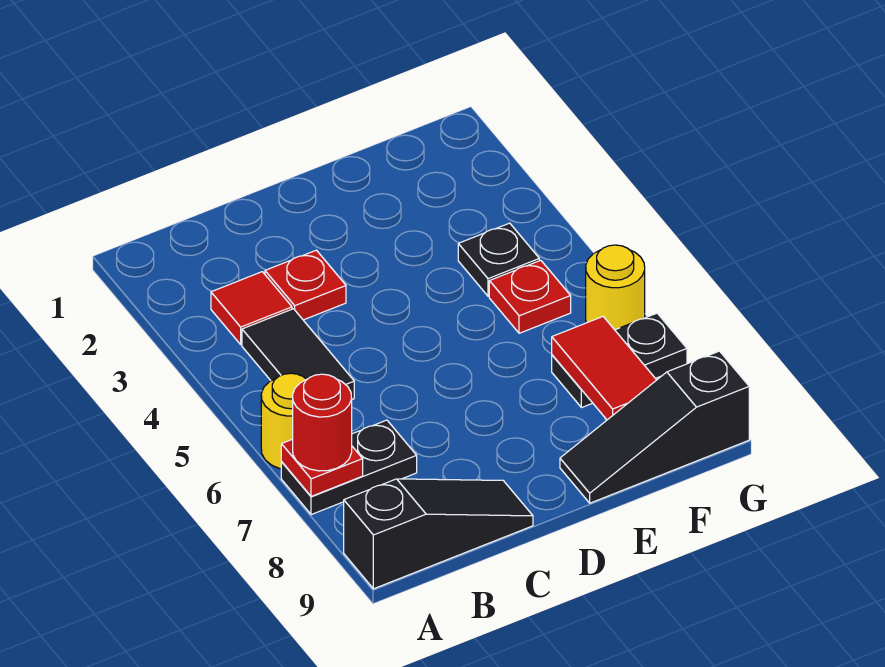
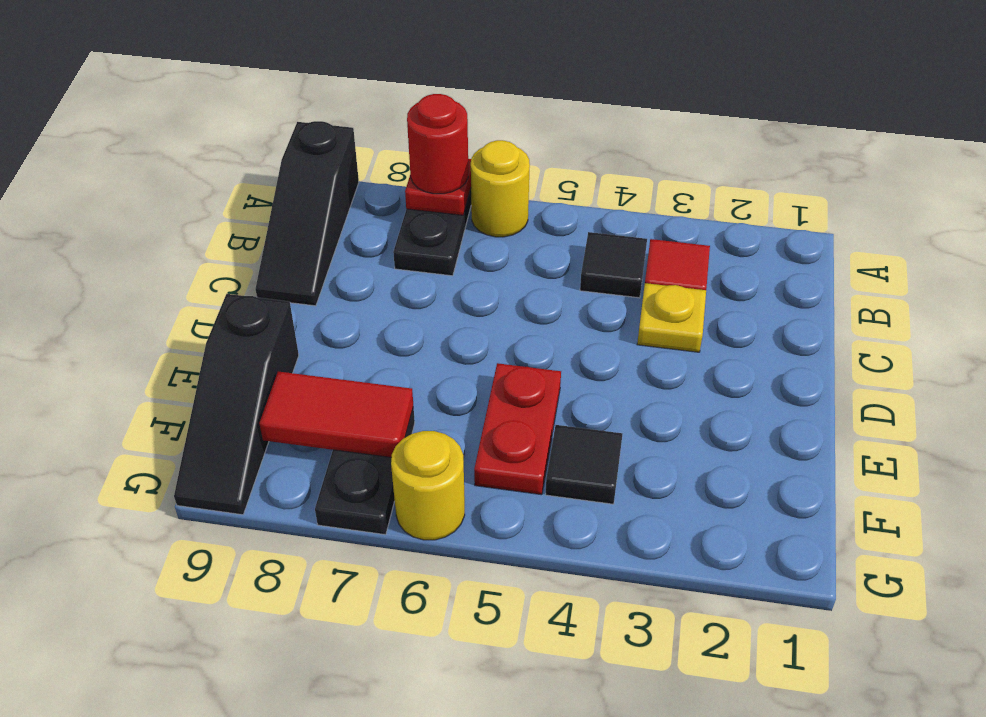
black 1x2 tile [242,309,354,399] -> black 1x1 tile [580,232,647,298]
red 1x1 plate [265,250,346,320] -> yellow 1x1 plate [637,283,706,352]
black 1x3 slope [560,351,749,503] -> black 1x3 slope turned to [174,294,299,515]
black 1x1 plate [458,223,539,296] -> black 1x1 tile [546,425,622,504]
red 1x1 plate [489,260,571,333] -> red 1x2 plate [474,363,561,495]

